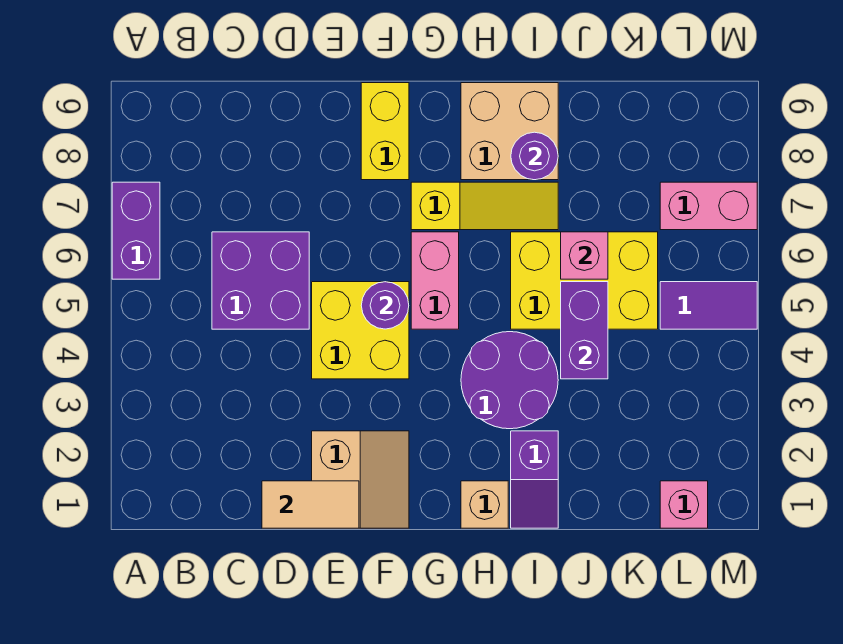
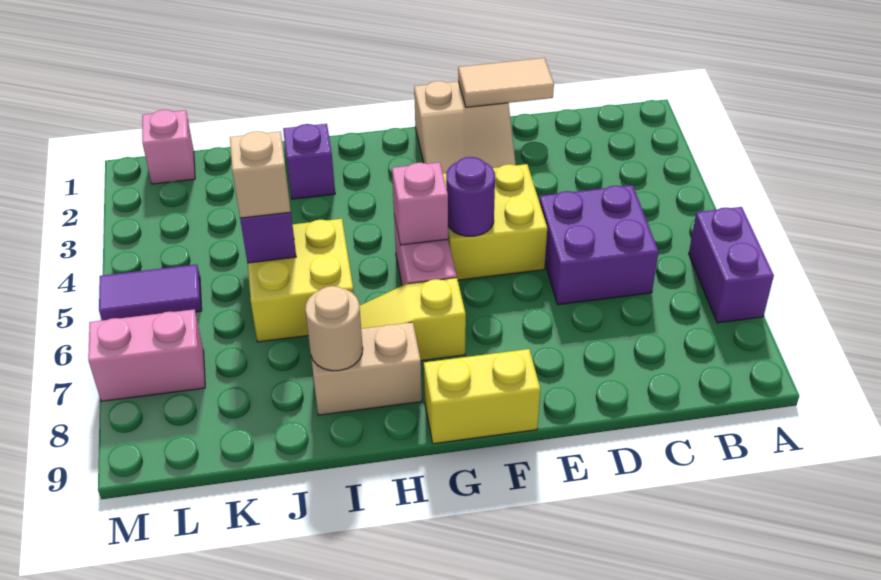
tan 2x2 slope [312,431,409,528] -> tan 2x2 slope turned to [414,81,516,174]
yellow 1x2 brick [361,83,409,180] -> yellow 1x2 brick turned to [424,349,540,444]
tan 1x1 brick [461,481,508,528] -> tan 1x1 brick moved to [230,131,291,218]
purple 2x2 round brick [461,332,558,429] -> none
tan 2x2 brick [461,83,558,180] -> tan 1x2 brick [311,322,422,415]
yellow 2x3 brick [511,232,658,329] -> yellow 2x2 brick [247,219,354,342]
purple 1x1 round brick [511,132,558,180] -> tan 1x1 round brick [305,286,363,371]
pink 1x1 brick [561,232,608,279] -> pink 1x1 brick moved to [392,162,448,245]

